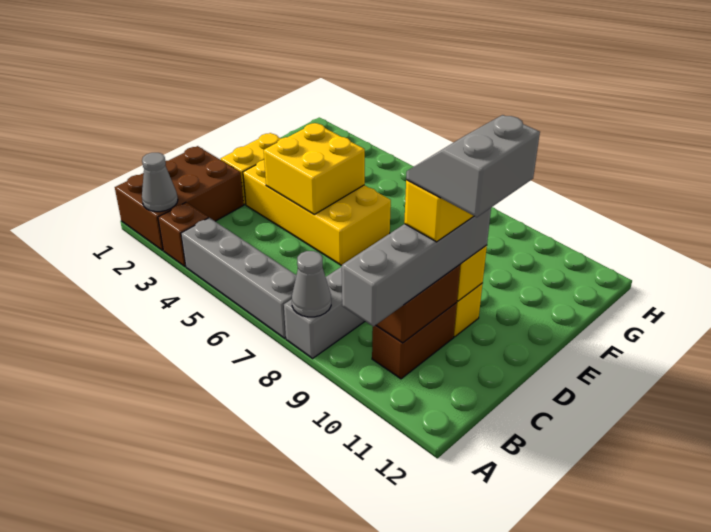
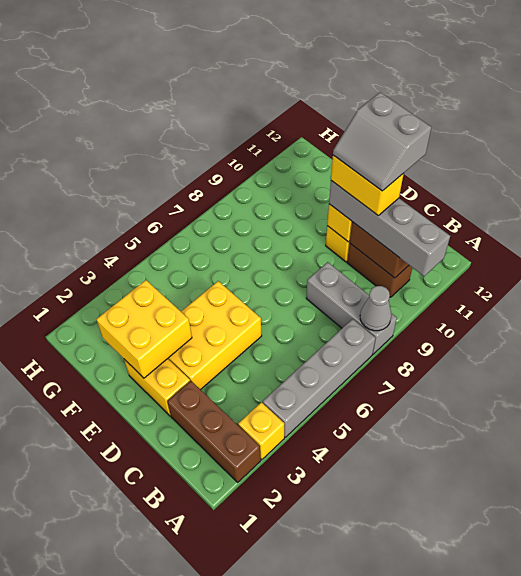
brown 2x3 brick [115,146,244,250] -> brown 1x3 brick [167,381,261,482]
grey 1x1 cone [142,153,178,212] -> none
brown 1x1 brick [158,202,208,267] -> yellow 1x1 brick [238,402,284,460]
yellow 2x4 brick [243,160,391,265] -> yellow 2x3 brick [168,281,262,390]
yellow 2x2 brick [264,123,365,214] -> yellow 2x2 brick moved to [96,280,192,378]

